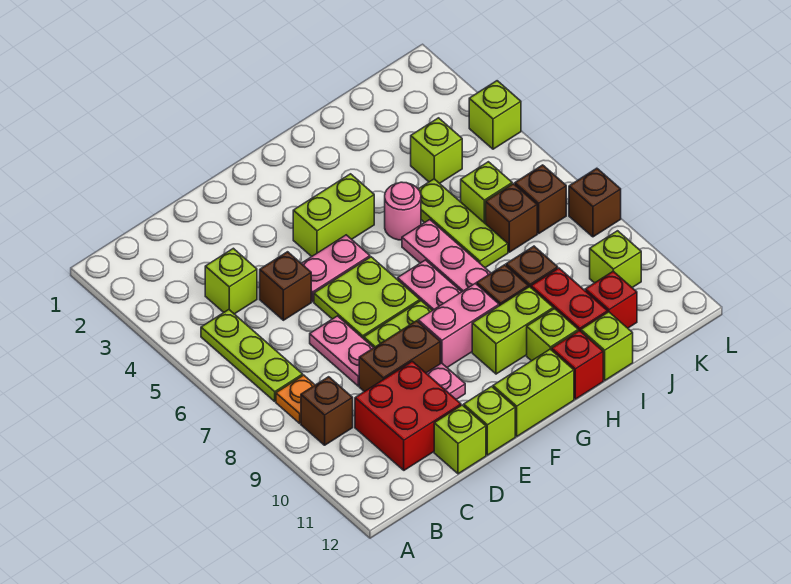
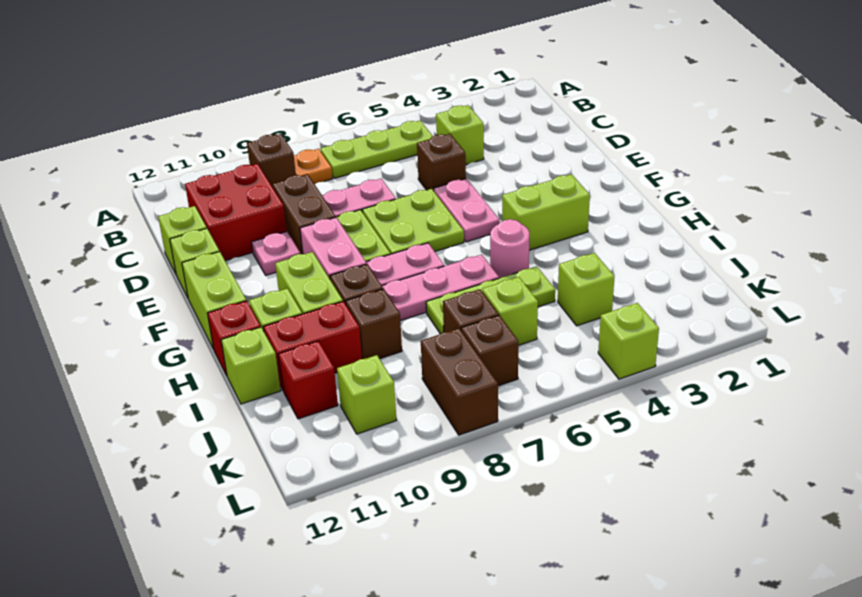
lime 1x2 brick [293,174,374,256] -> lime 1x2 brick turned to [502,174,590,250]
brown 1x1 brick [569,168,621,237] -> brown 1x2 brick [421,328,498,435]

